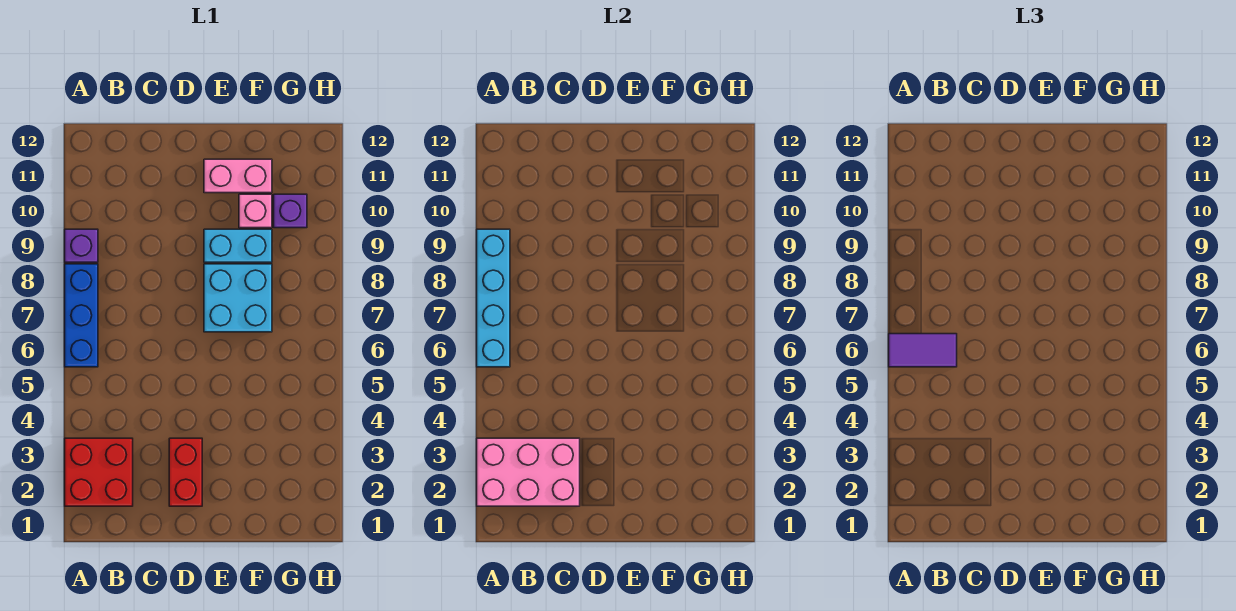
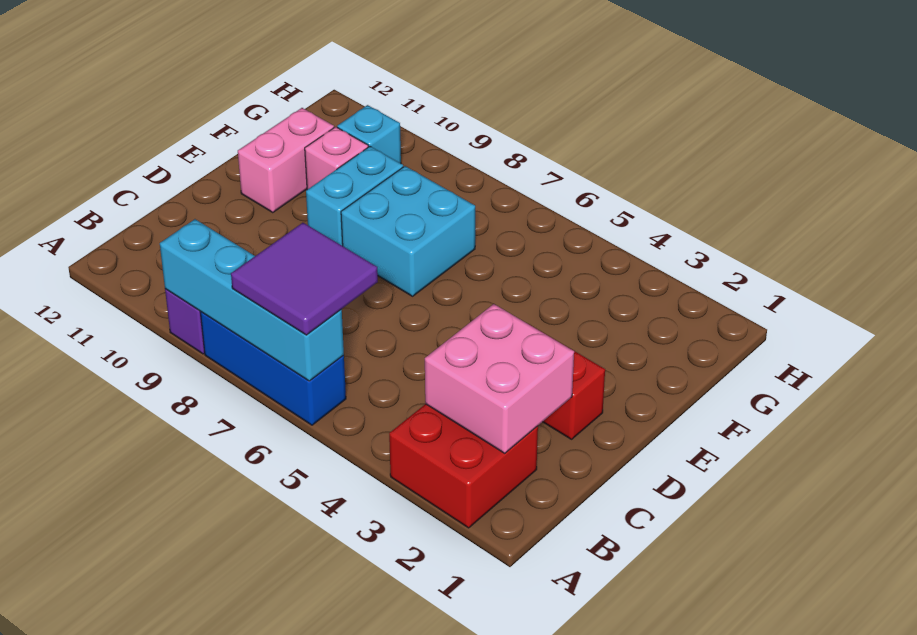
pink 2x3 brick [477,438,580,506] -> pink 2x2 brick [425,304,574,453]
purple 1x2 tile [889,334,957,367] -> purple 2x2 tile [231,223,378,335]
purple 1x1 brick [274,194,307,228] -> cyan 1x1 brick [337,105,401,163]

